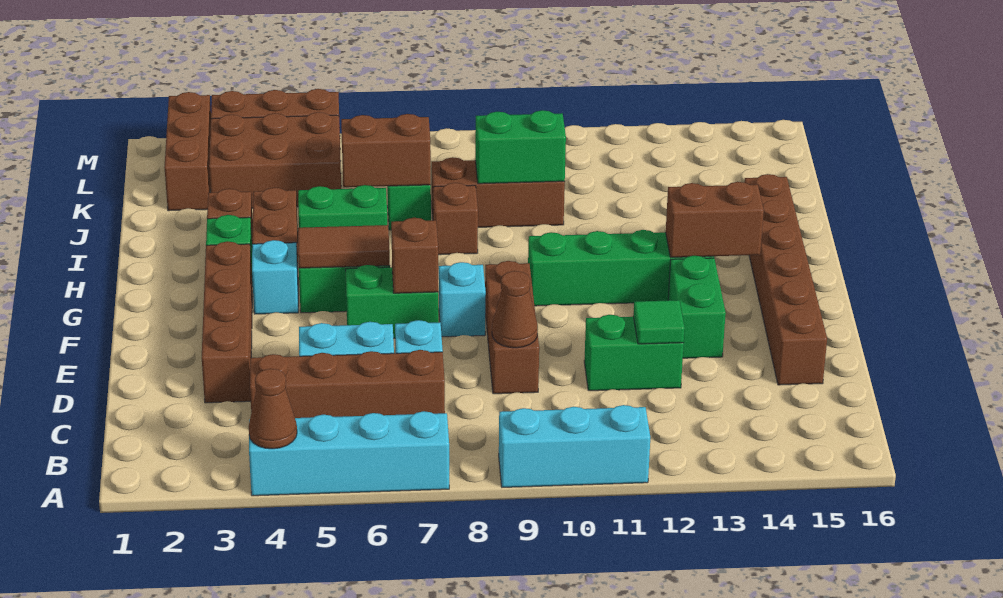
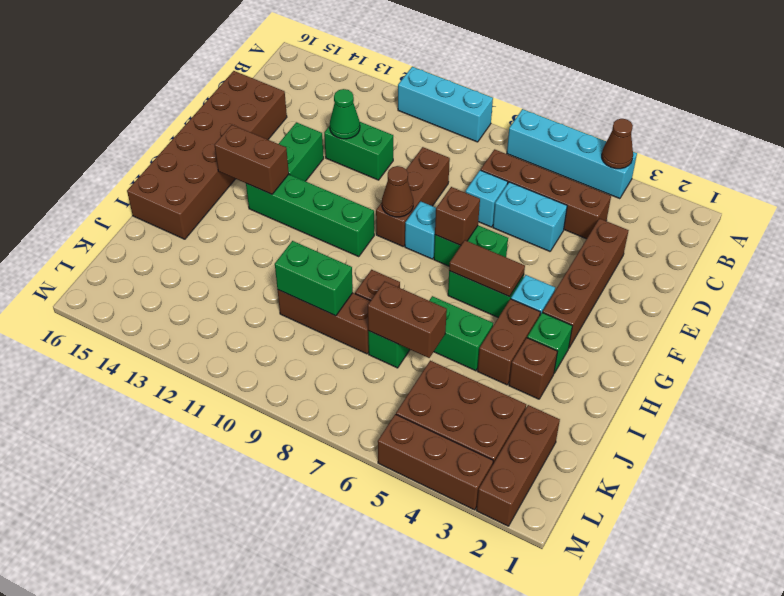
brown 1x1 cone [492,271,538,348] -> brown 1x1 cone moved to [382,166,413,217]
green 1x1 tile [633,300,685,344] -> green 1x1 cone [330,89,360,139]
brown 1x6 brick [744,174,827,385] -> brown 2x6 brick [127,71,287,239]

